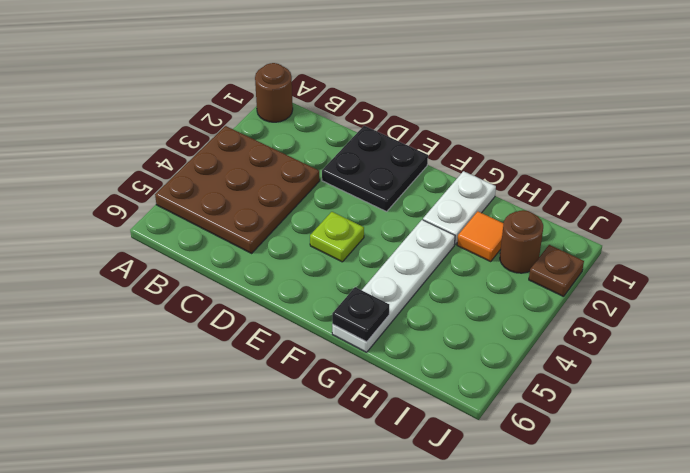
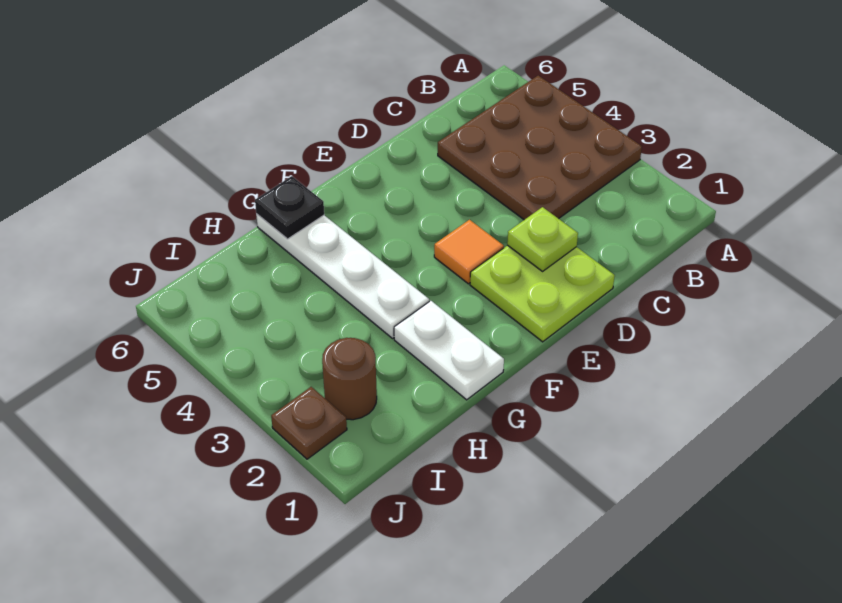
brown 1x1 round brick [255,63,293,122] -> none
black 2x2 plate [322,126,428,212] -> lime 2x2 plate [470,245,615,342]
lime 1x1 plate [310,212,364,262] -> lime 1x1 plate moved to [507,207,578,271]
orange 1x1 tile [457,211,504,261] -> orange 1x1 tile moved to [434,220,504,284]

